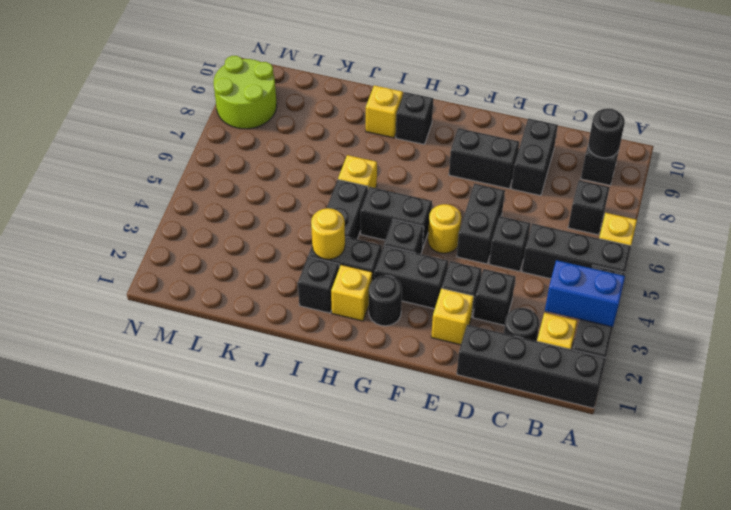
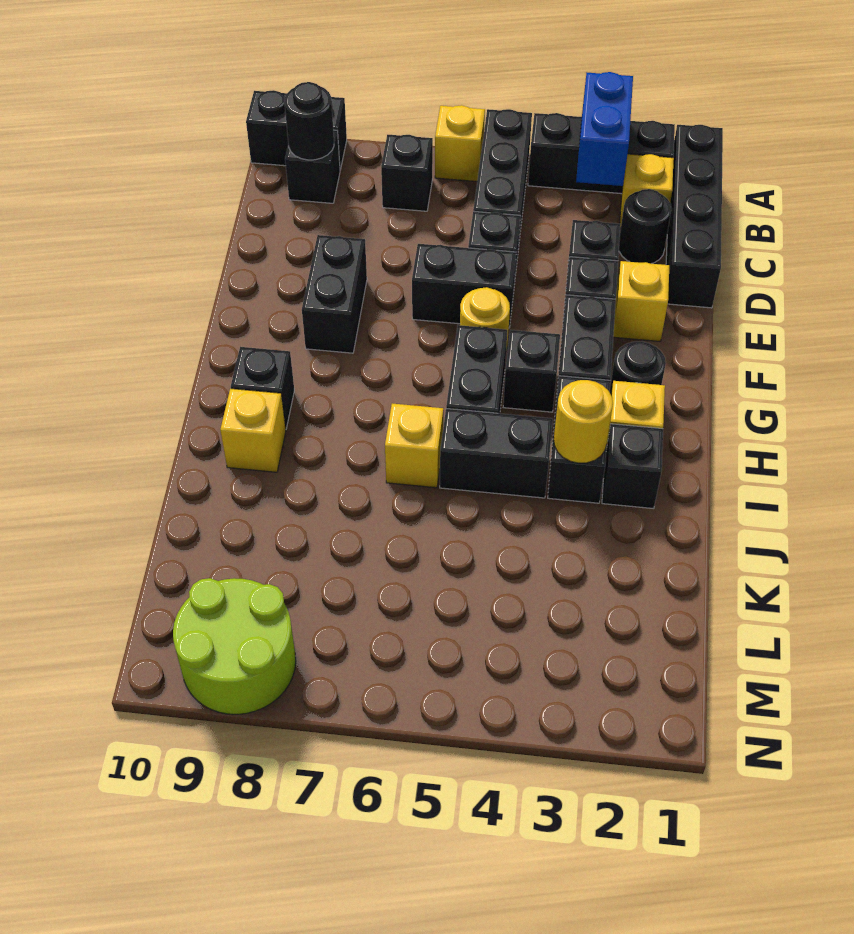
black 1x2 brick [511,118,558,196] -> black 1x2 brick moved to [246,90,347,170]

